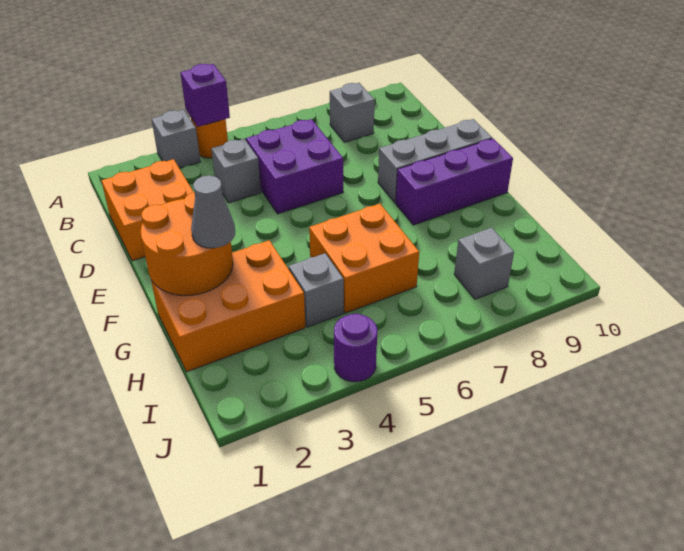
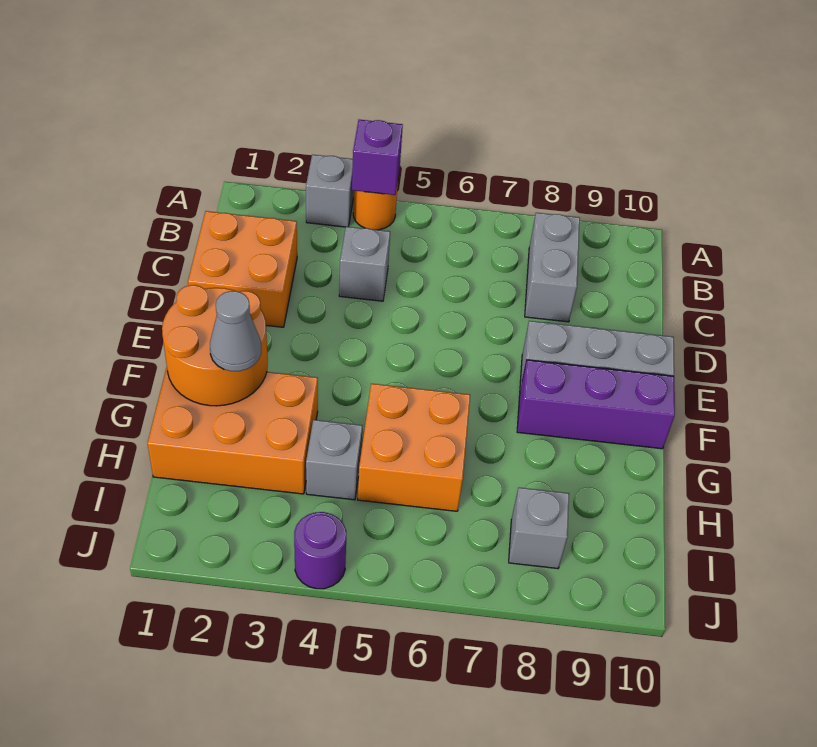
grey 1x1 brick [330,83,375,142] -> grey 1x2 brick [525,213,580,322]
purple 2x2 brick [246,119,343,214] -> none

